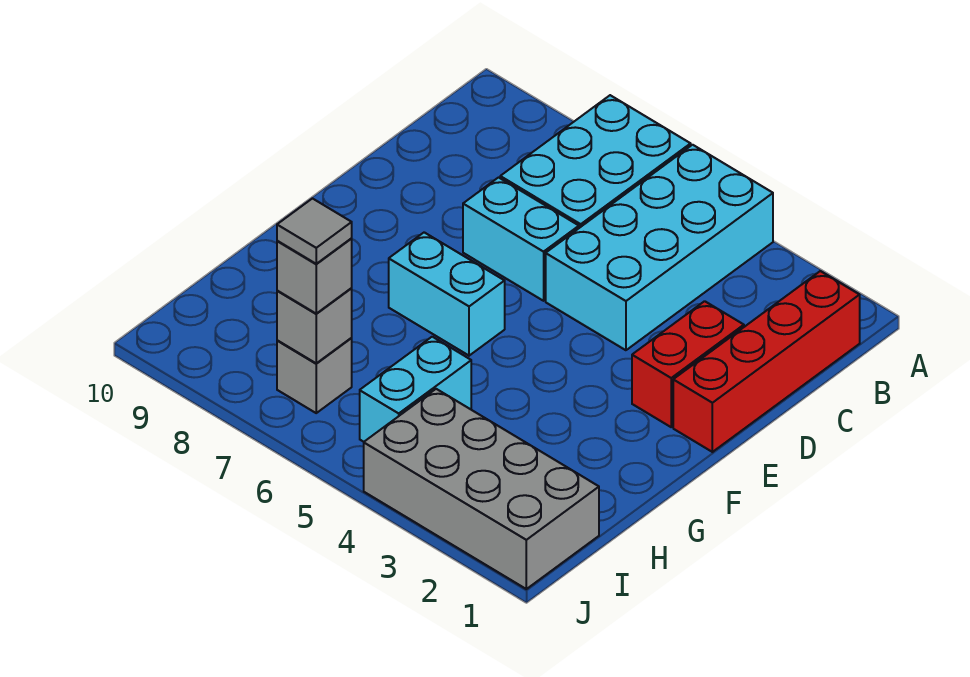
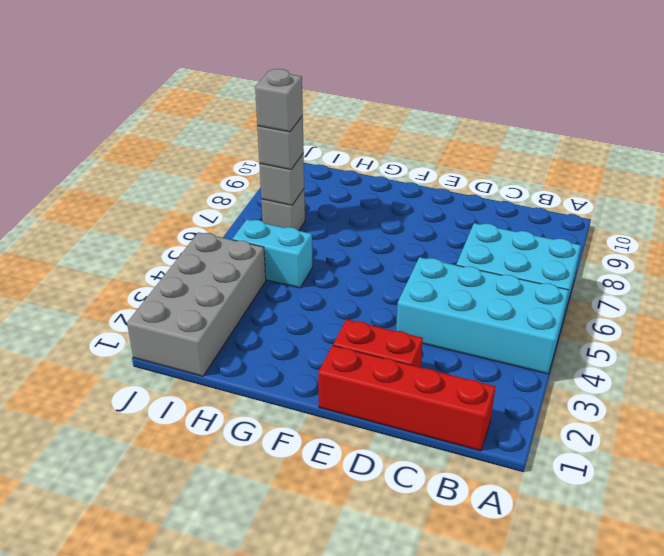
cyan 1x2 brick [463,178,579,301] -> none
cyan 1x2 brick [389,232,505,356] -> none
grey 1x1 tile [277,199,352,264] -> grey 1x1 brick [255,69,303,132]

